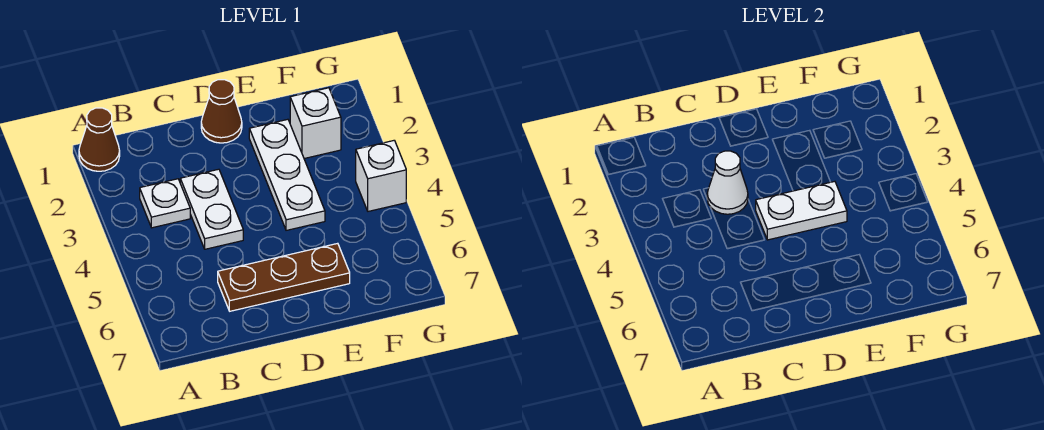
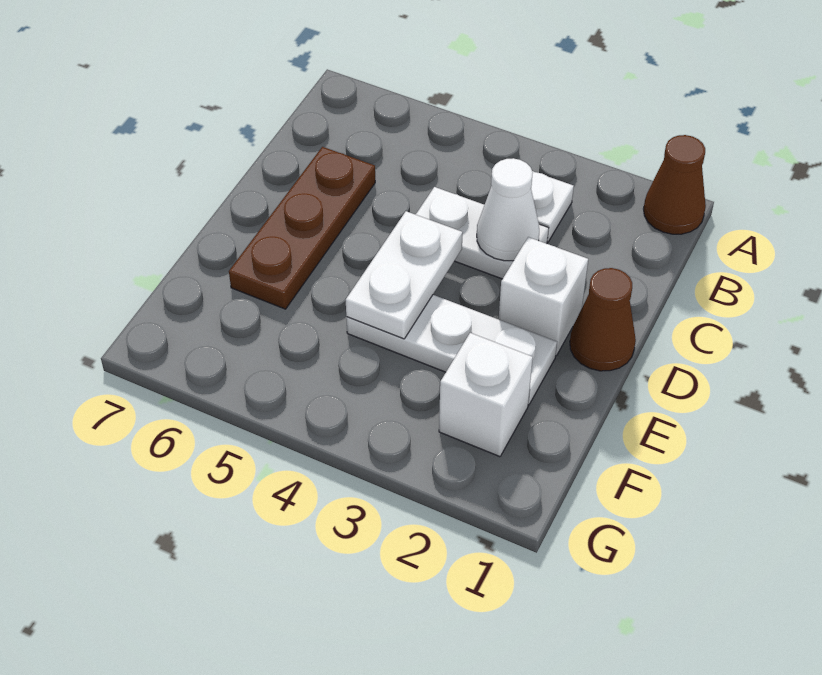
white 1x1 brick [356,140,406,211] -> white 1x1 brick moved to [499,237,588,356]

